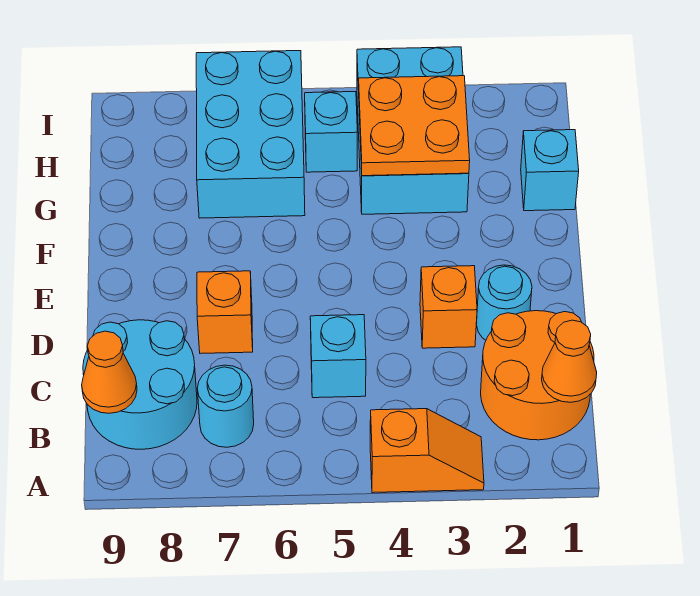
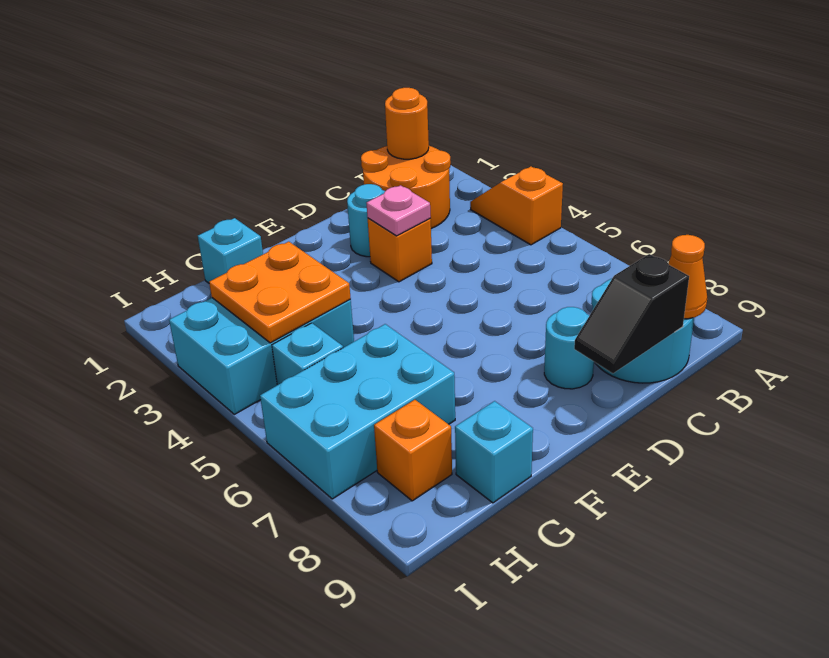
orange 1x1 cone [542,320,597,402] -> orange 1x1 round brick [385,88,429,159]
cyan 1x1 round brick [197,365,254,447] -> cyan 1x1 round brick moved to [544,307,594,389]
cyan 1x1 brick [310,315,366,398] -> cyan 1x1 brick moved to [455,401,533,503]
none -> black 1x2 slope [574,254,689,373]
none -> pink 1x1 plate [367,185,431,236]
orange 1x1 brick [197,271,253,354] -> orange 1x1 brick moved to [374,400,452,501]

